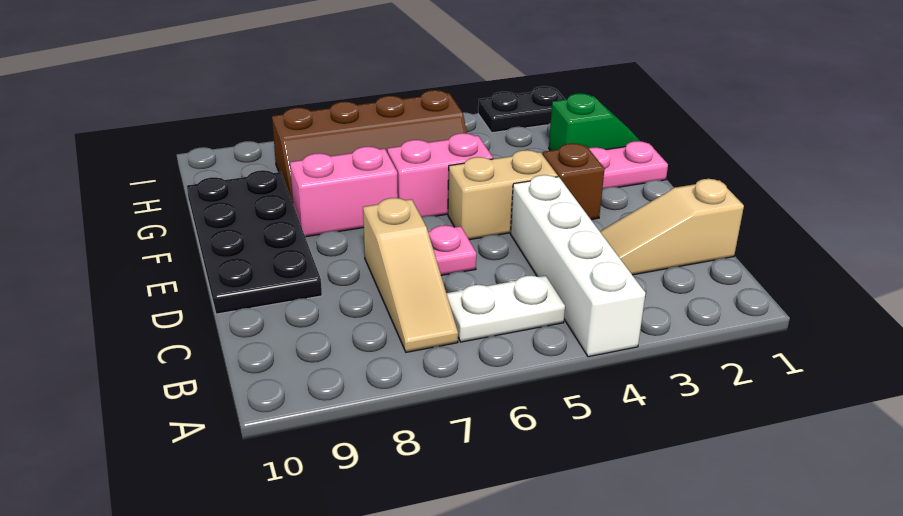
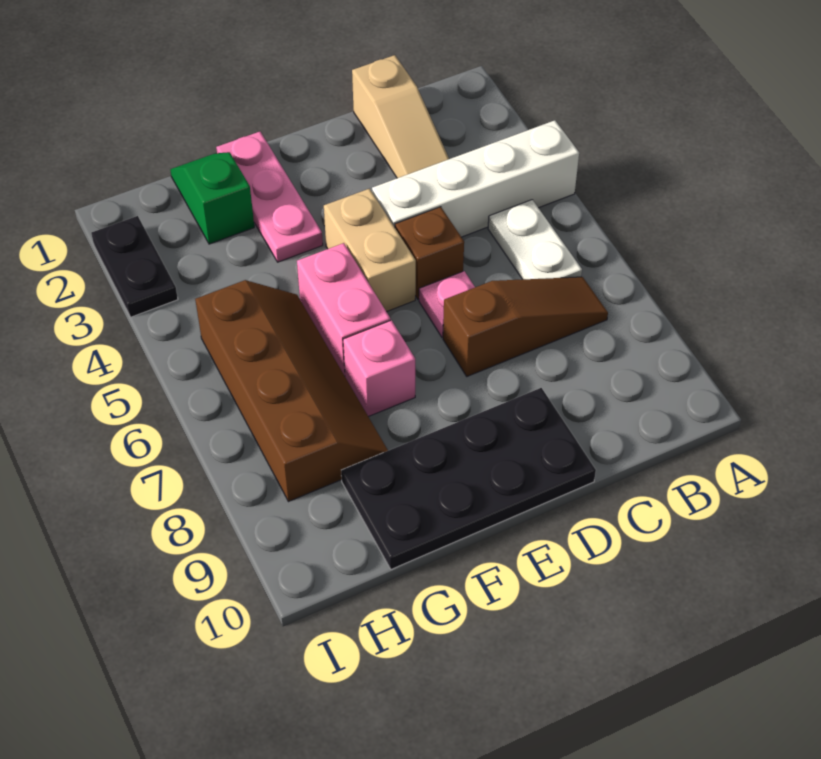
tan 1x3 slope [363,198,458,352] -> brown 1x3 slope [443,277,608,376]
brown 1x1 brick [542,143,605,220] -> brown 1x1 brick moved to [395,207,464,299]
pink 1x2 brick [290,147,398,237] -> pink 1x1 brick [343,320,415,417]

